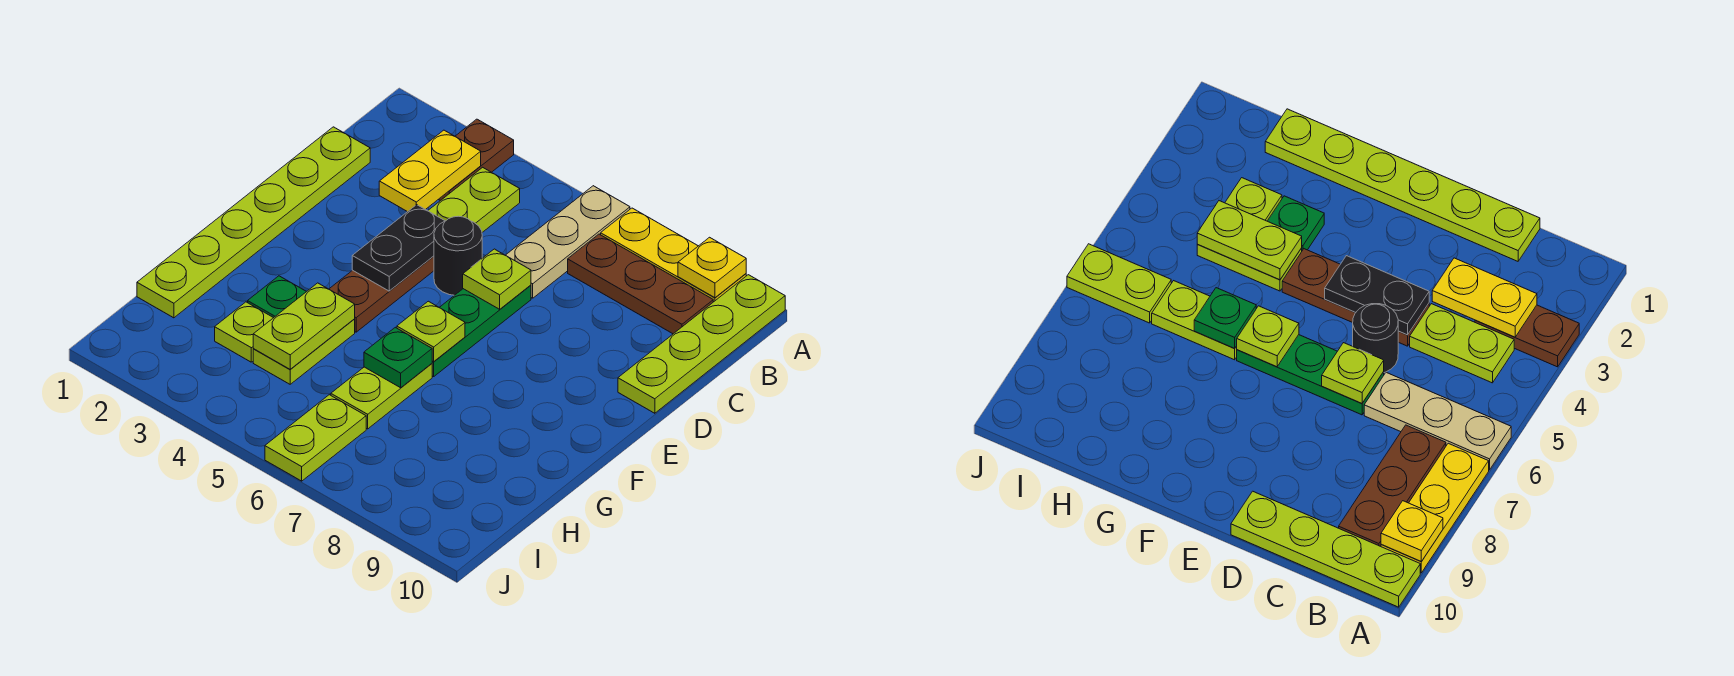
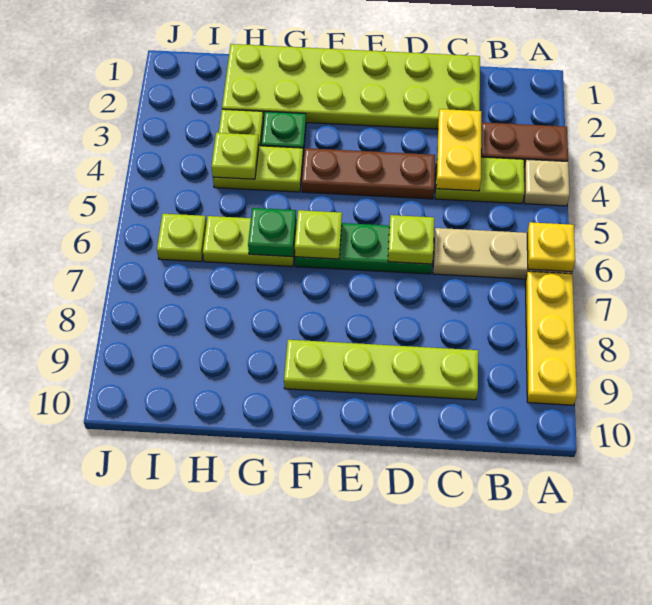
none -> tan 1x1 plate [524,159,570,206]
yellow 1x1 plate [678,237,746,298] -> yellow 1x1 plate moved to [527,222,575,272]
lime 1x4 plate [618,275,785,413] -> lime 1x4 plate moved to [284,340,478,400]
yellow 1x2 plate [379,130,481,212] -> yellow 1x2 plate turned to [436,109,481,191]
brown 1x3 plate [568,234,713,334] -> none
lime 1x6 plate [137,127,370,318] -> lime 2x6 plate [222,44,480,129]
black 1x2 plate [352,205,445,291] -> none
black 1x1 round brick [434,216,482,295] -> none
lime 1x2 plate [253,283,355,369] -> lime 1x1 plate [211,133,259,179]
lime 1x2 plate [265,395,366,481] -> lime 1x1 plate [157,214,207,262]

